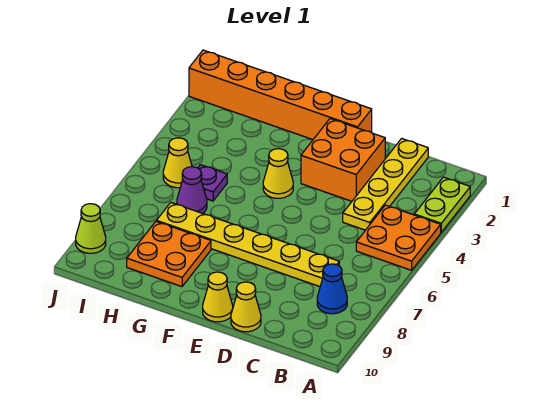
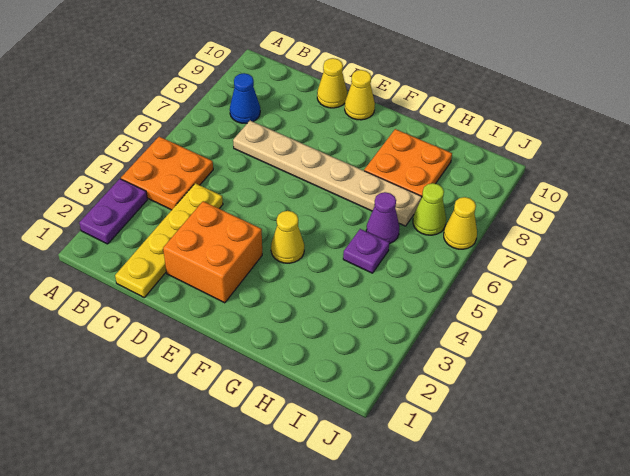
lime 1x2 plate [414,177,470,232] -> purple 1x2 plate [79,179,147,244]
yellow 1x6 plate [157,203,339,287] -> tan 1x6 plate [233,121,422,226]
orange 1x6 brick [189,50,372,139] -> none
yellow 1x1 cone [163,138,192,188] -> yellow 1x1 cone moved to [444,197,477,249]
lime 1x1 cone [76,204,106,253] -> lime 1x1 cone moved to [413,183,446,235]

